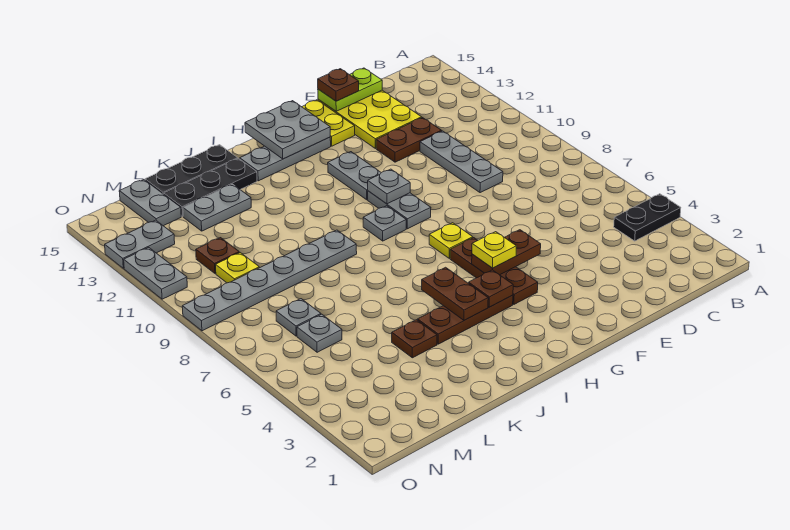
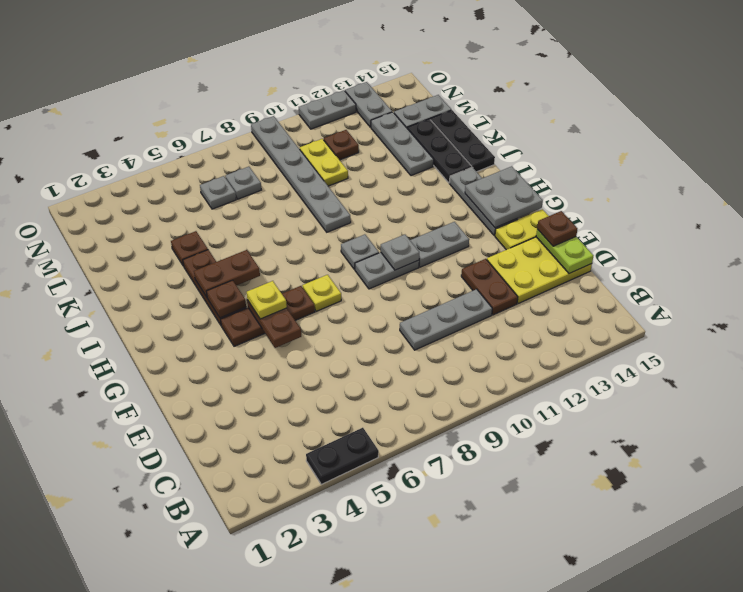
black 1x2 plate [614,194,681,241] -> black 1x2 plate turned to [306,428,379,484]
grey 1x2 plate [183,184,251,231] -> grey 1x3 plate [371,112,434,176]
yellow 1x1 plate [216,253,259,283] -> yellow 1x2 plate [300,139,348,186]

